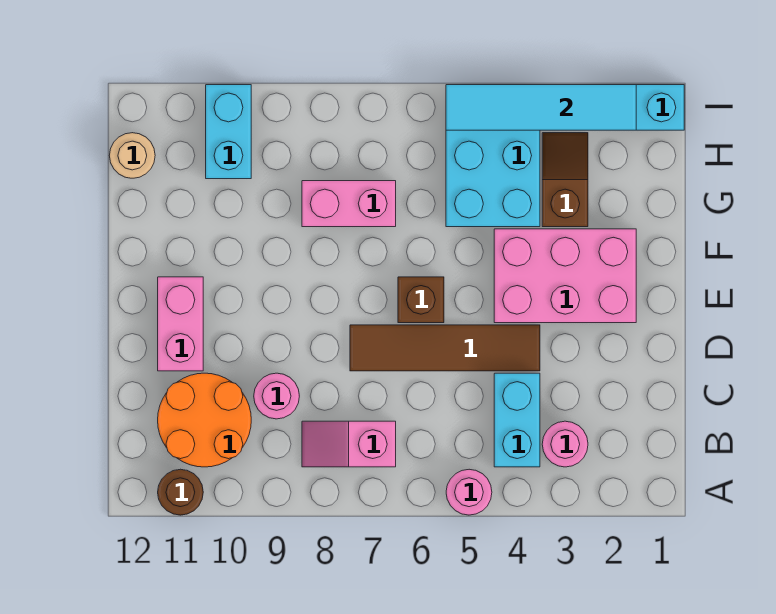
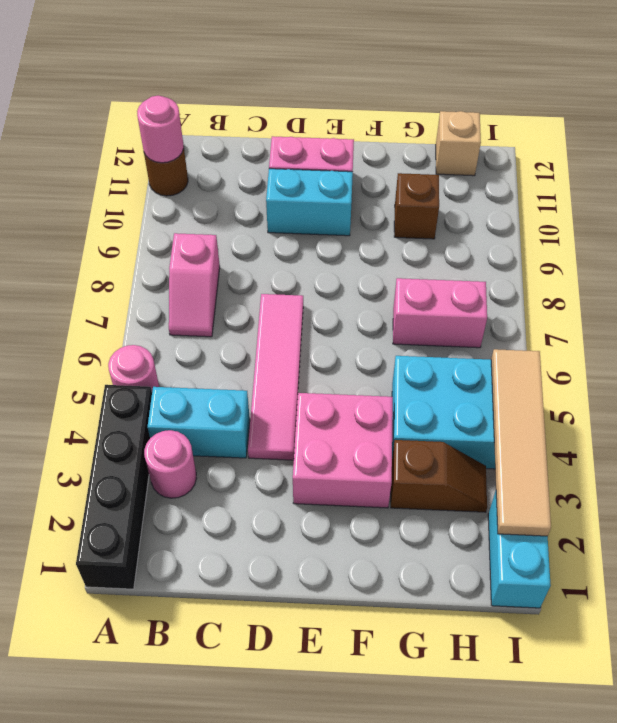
none -> black 1x4 brick [76,385,152,589]
pink 1x2 slope [302,421,396,467] -> pink 1x2 slope turned to [169,233,220,337]
orange 2x2 round brick [158,373,251,467] -> none
pink 1x1 round brick [254,373,299,419] -> pink 1x1 round brick moved to [137,96,184,163]
brown 1x4 tile [350,325,540,371] -> pink 1x4 tile [248,294,303,460]
pink 2x3 brick [494,229,636,323] -> pink 2x2 brick [293,393,393,508]
brown 1x1 brick [398,277,444,323] -> brown 1x1 brick moved to [394,173,439,239]
pink 1x2 brick [302,181,396,227] -> pink 1x2 brick turned to [393,278,487,348]
cyan 1x2 brick [206,85,251,179] -> cyan 1x2 brick moved to [266,169,353,236]
tan 1x1 round brick [109,133,155,178] -> tan 1x1 brick [436,111,481,176]
cyan 1x4 tile [446,85,636,130] -> tan 1x4 tile [491,349,551,536]

